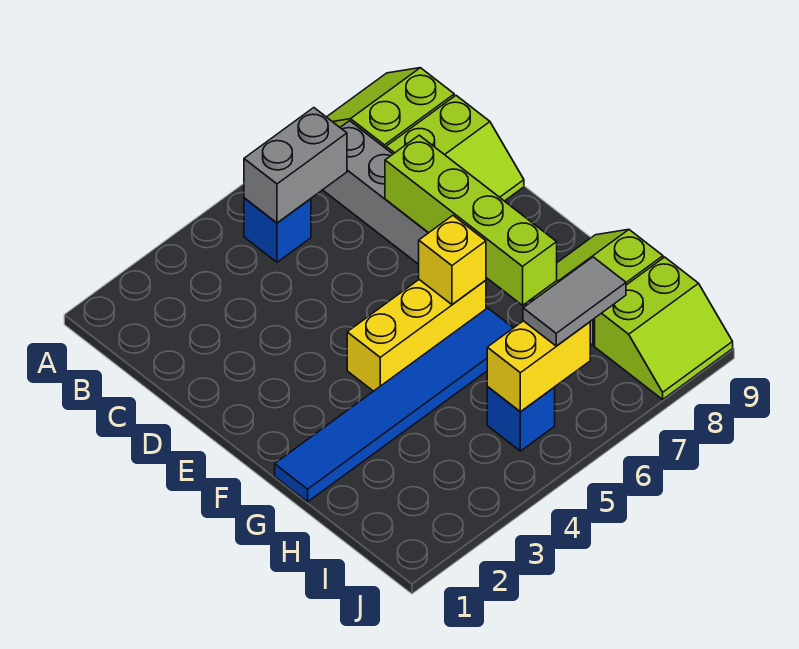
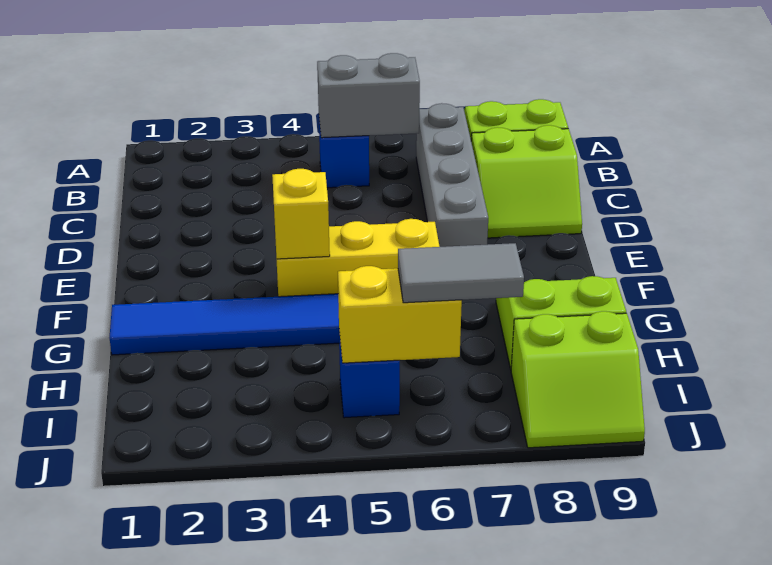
lime 1x4 brick [385,135,557,305] -> none
yellow 1x1 brick [419,216,486,304] -> yellow 1x1 brick moved to [272,169,330,259]

